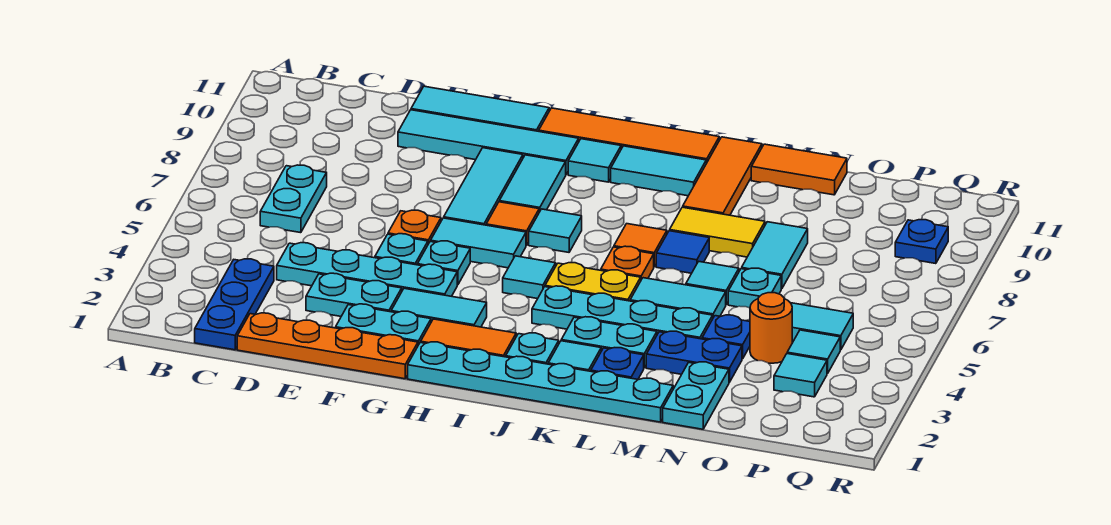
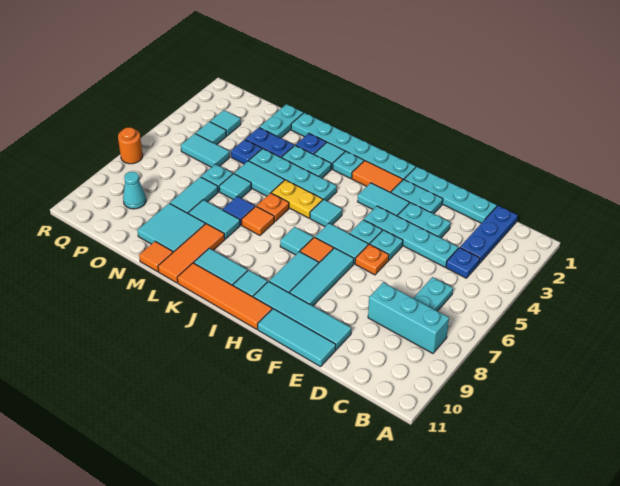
none -> cyan 1x3 brick [368,282,449,353]
orange 1x4 plate [237,313,418,379] -> cyan 1x4 plate [404,167,497,223]
yellow 1x2 tile [670,207,765,257] -> cyan 1x2 tile [188,200,240,239]
none -> cyan 2x2 tile [137,203,205,252]
orange 1x2 tile [751,144,847,195] -> orange 1x1 tile [139,241,173,272]
orange 1x1 round brick [750,293,792,363] -> orange 1x1 round brick moved to [118,127,143,164]
none -> cyan 1x1 cone [123,172,146,209]
blue 1x1 plate [895,220,948,264] -> blue 1x1 plate moved to [446,248,480,278]

